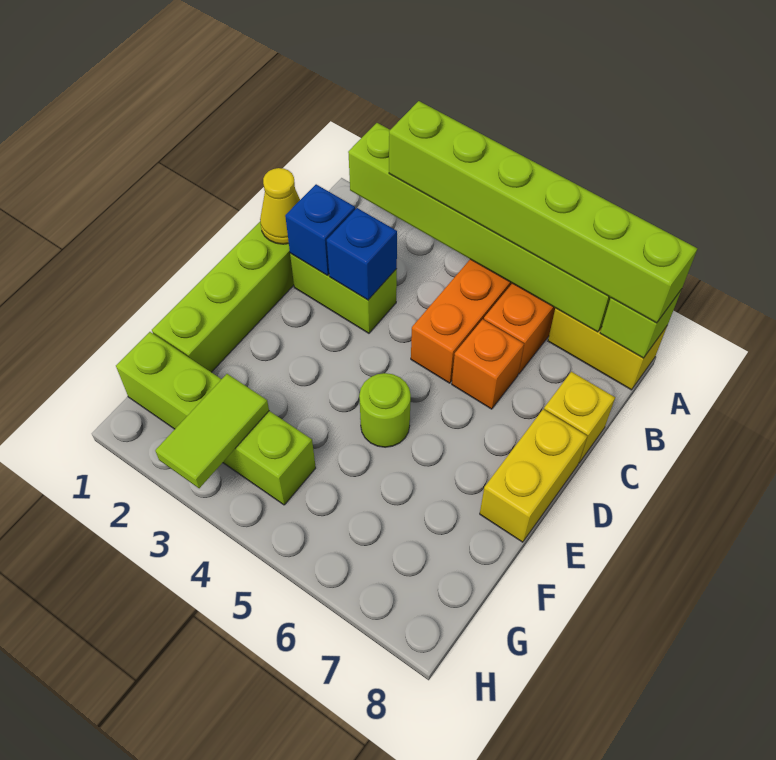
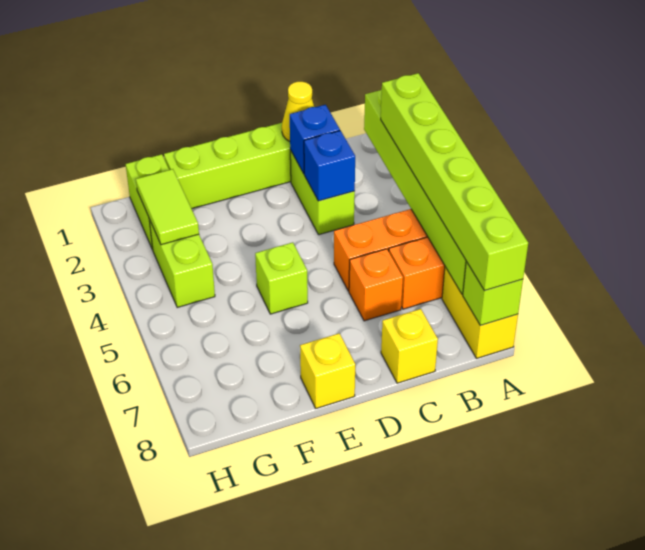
yellow 1x2 brick [480,409,587,542] -> yellow 1x1 brick [300,333,355,408]
lime 1x1 round brick [359,373,411,447] -> lime 1x1 brick [255,242,308,314]
lime 1x2 tile [155,374,269,488] -> lime 1x2 tile turned to [136,169,199,245]

